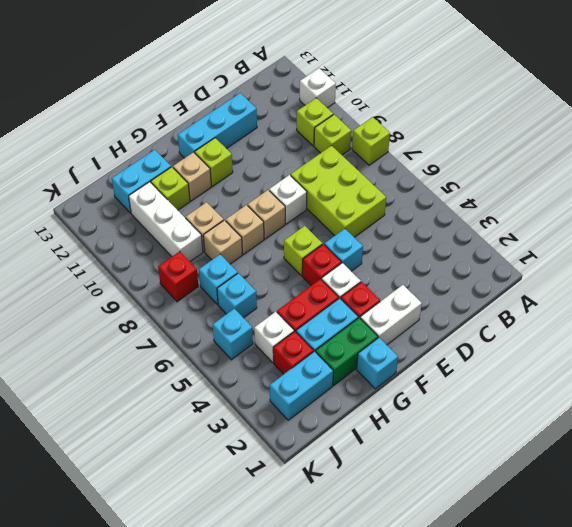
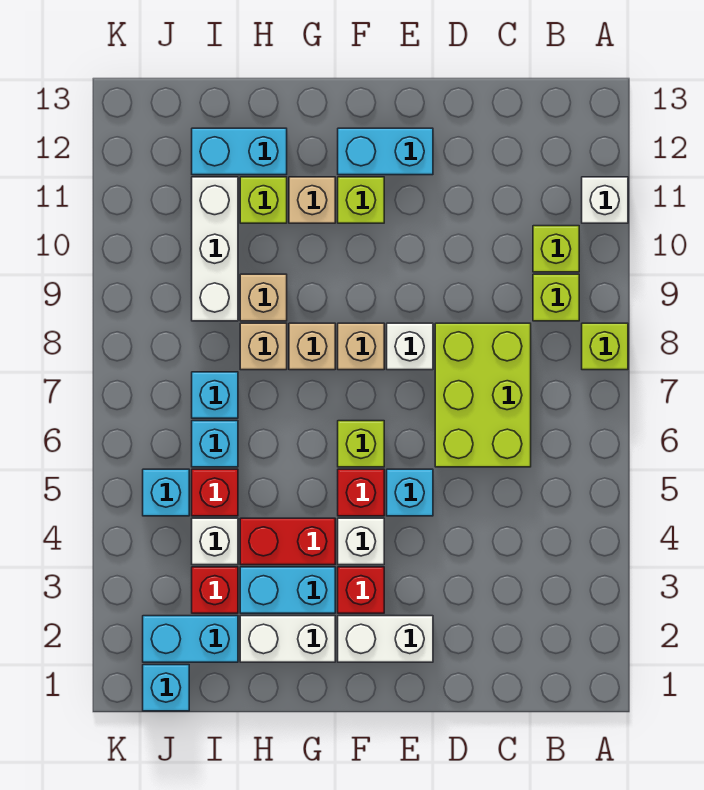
cyan 1x3 brick [178,93,257,158] -> cyan 1x2 brick [338,128,433,175]
cyan 1x1 brick [357,338,398,389] -> cyan 1x1 brick moved to [143,665,189,711]
green 1x2 brick [316,318,378,386] -> white 1x2 brick [240,616,335,662]
red 1x1 brick [158,251,198,302] -> red 1x1 brick moved to [192,469,238,516]

